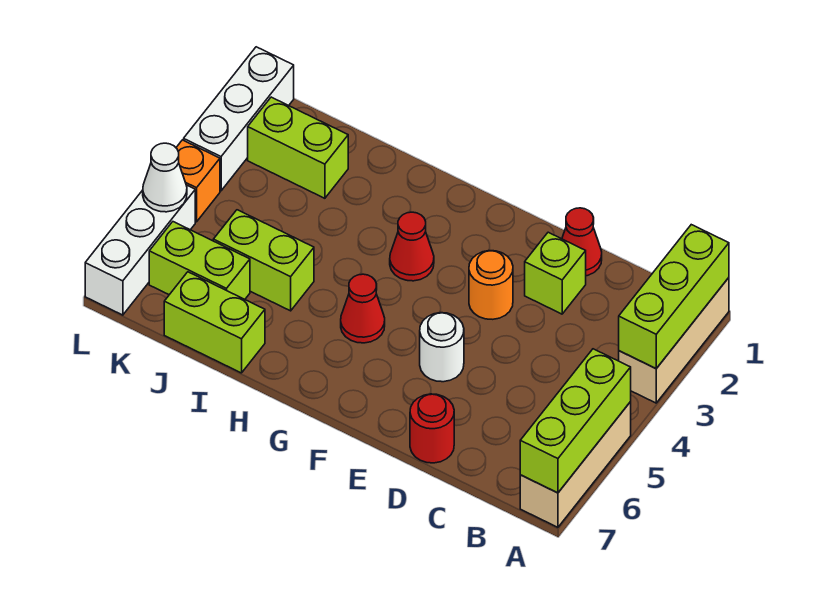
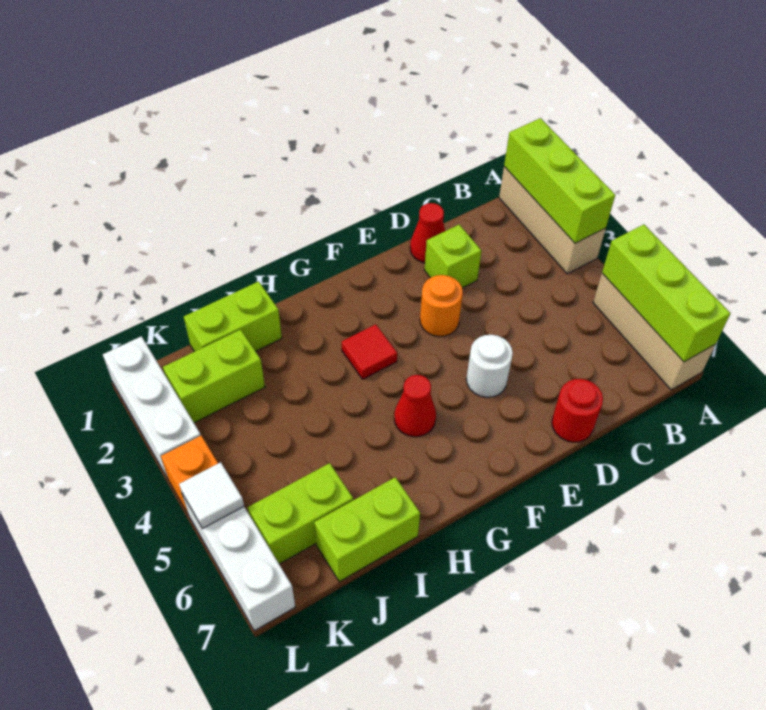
red 1x1 cone [390,212,434,281] -> red 1x1 tile [342,324,397,379]
lime 1x2 brick [213,210,314,311] -> lime 1x2 brick moved to [184,281,282,352]
white 1x1 cone [143,143,187,212] -> white 1x1 tile [179,462,244,529]

